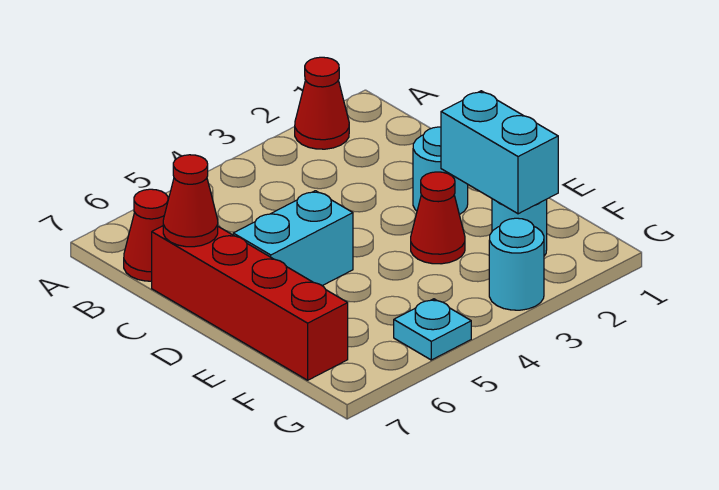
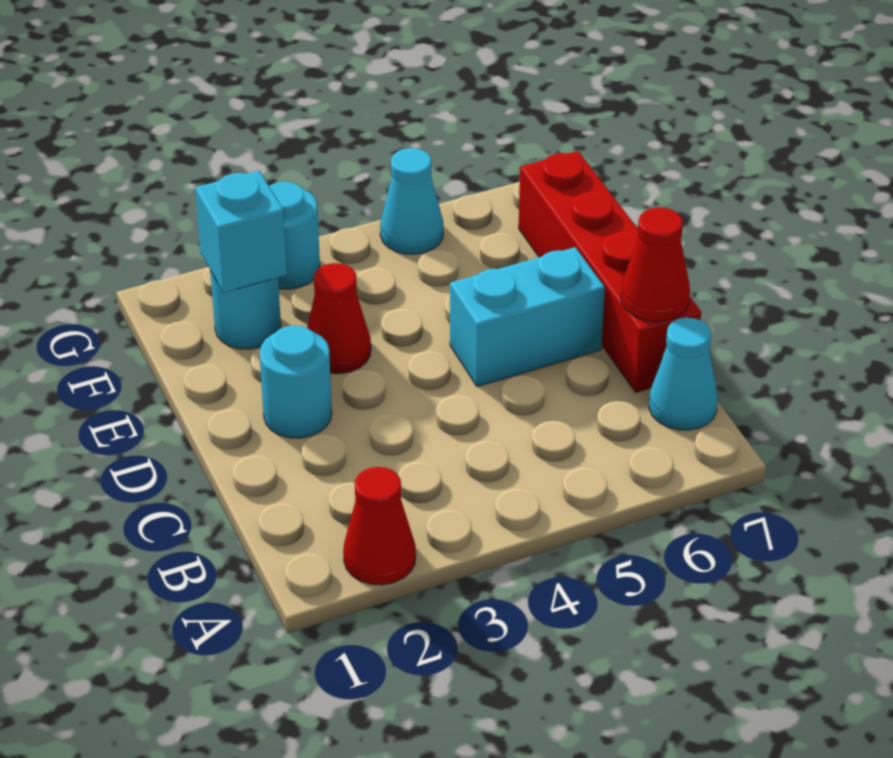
red 1x1 cone [124,189,168,281] -> cyan 1x1 cone [649,318,718,430]
cyan 1x2 brick [441,91,558,214] -> cyan 1x1 brick [195,171,287,293]
cyan 1x1 plate [394,299,471,360] -> cyan 1x1 cone [380,148,443,254]

